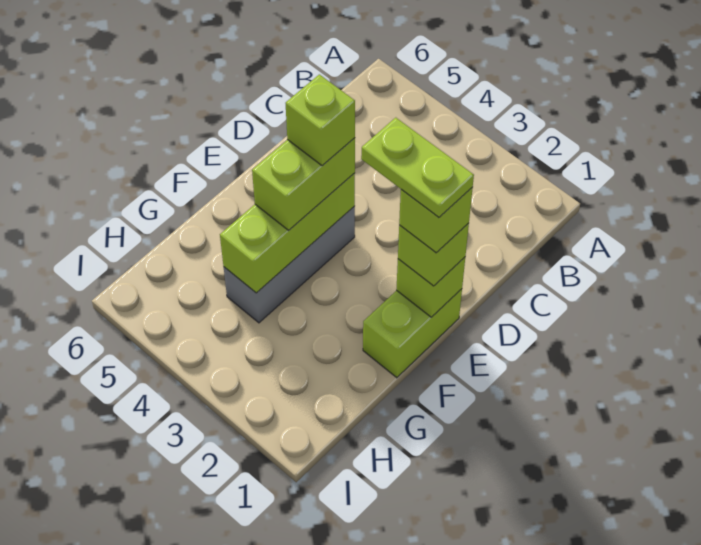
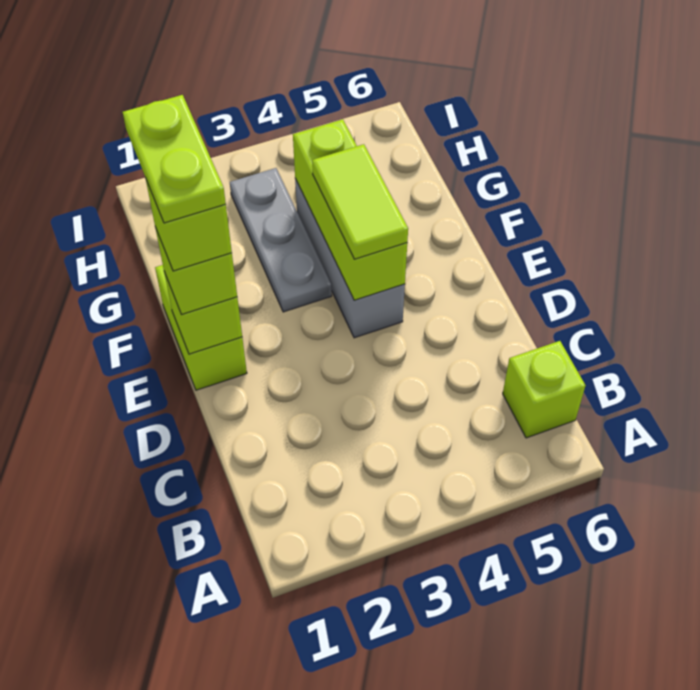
lime 1x2 plate [361,118,474,217] -> lime 1x2 plate turned to [123,95,226,223]
lime 1x2 brick [252,138,355,230] -> lime 1x2 tile [312,144,408,259]
lime 1x1 brick [286,74,355,166] -> lime 1x1 brick moved to [503,341,586,438]
none -> grey 1x3 plate [230,168,332,312]

